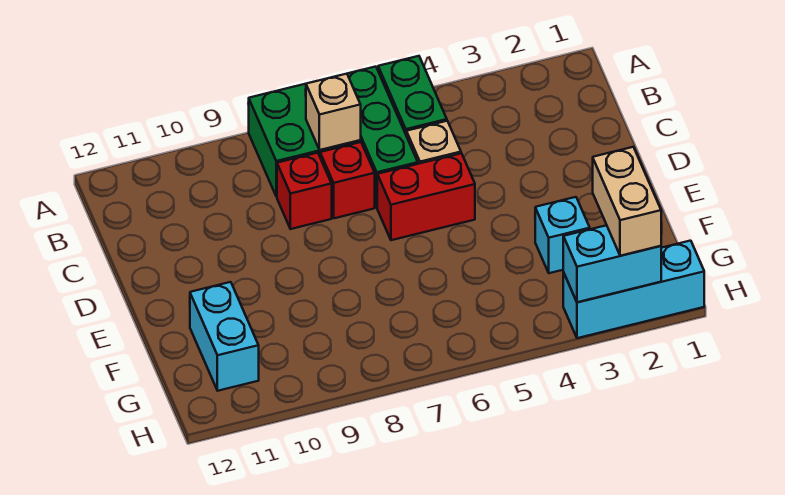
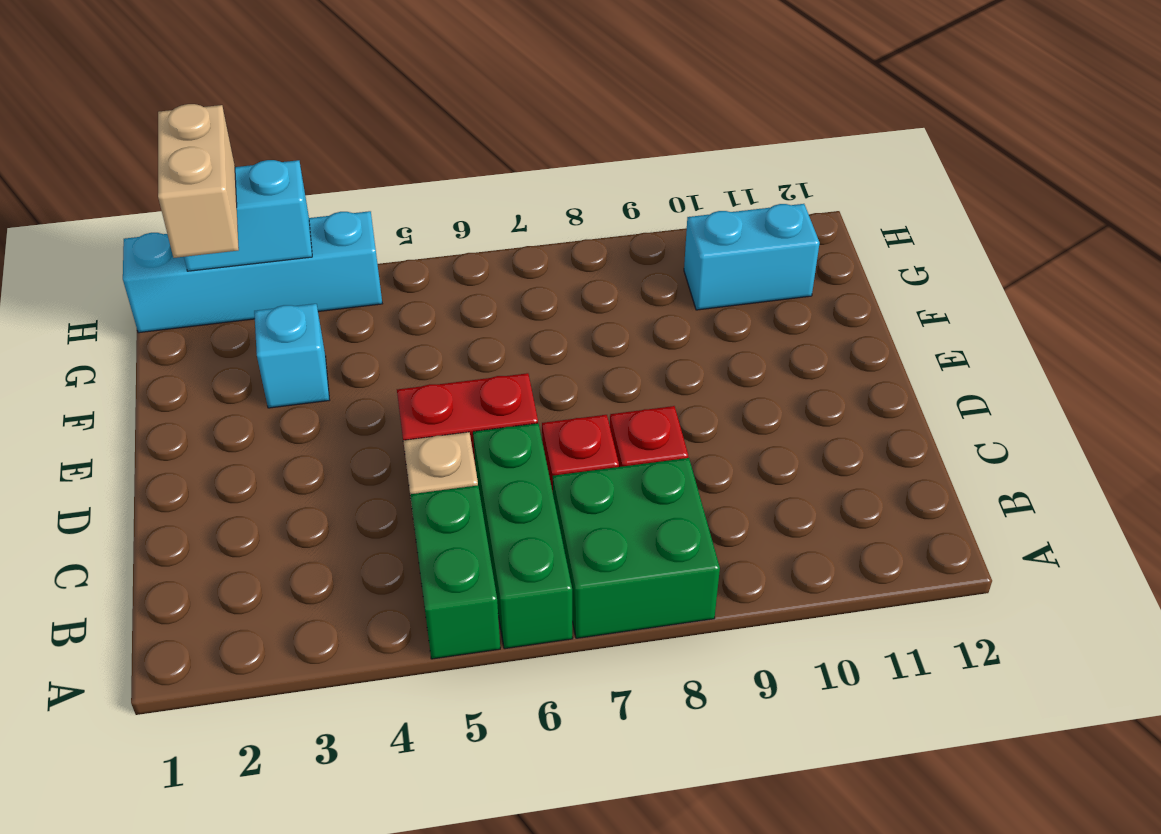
tan 1x1 brick [306,74,361,150] -> none
cyan 1x2 brick [190,282,259,391] -> cyan 1x2 brick turned to [684,204,820,310]
cyan 1x3 brick [563,241,704,338] -> cyan 1x4 brick [123,211,382,333]

